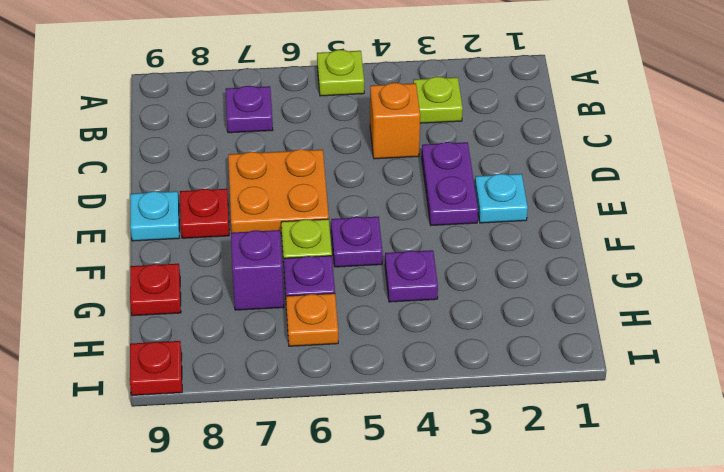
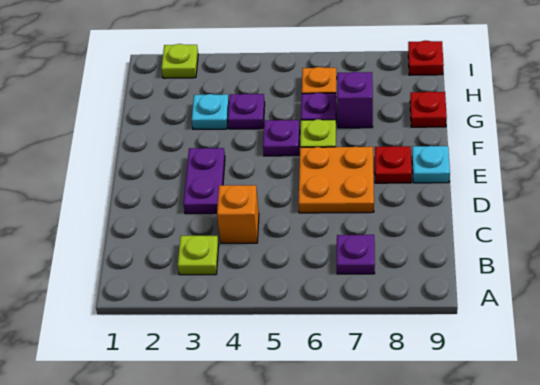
lime 1x1 plate [317,50,364,96] -> lime 1x1 plate moved to [161,44,198,78]
cyan 1x1 plate [475,174,528,223] -> cyan 1x1 plate moved to [192,94,229,129]

